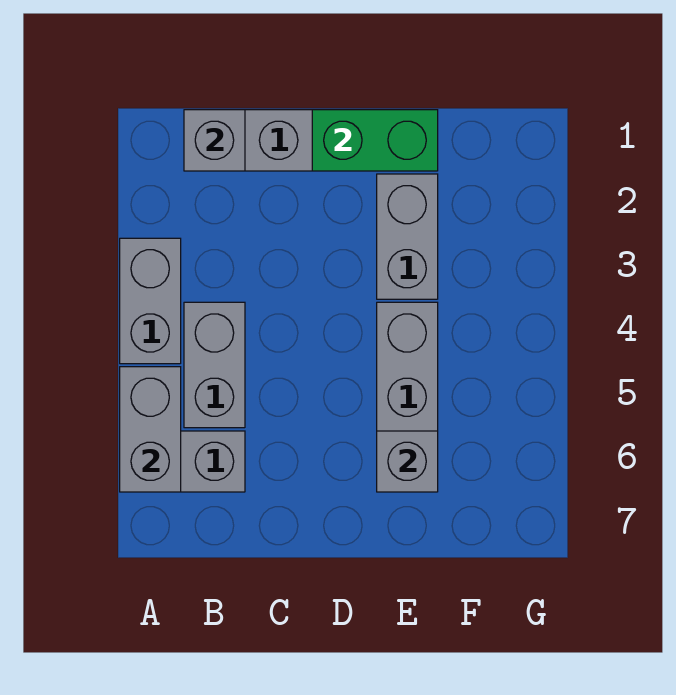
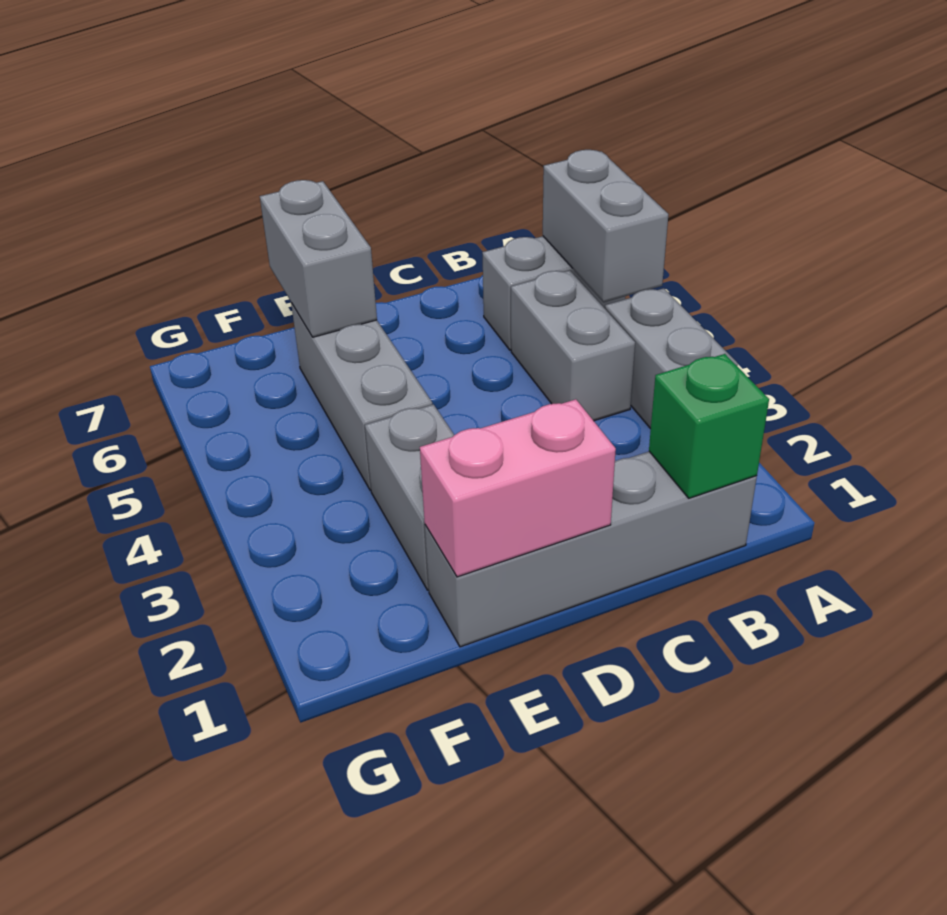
grey 1x1 brick [184,110,245,171] -> green 1x1 brick [649,354,769,498]
green 1x2 brick [312,110,438,171] -> pink 1x2 brick [420,399,616,577]
grey 1x1 brick [377,431,438,492] -> grey 1x2 brick [260,180,377,337]

